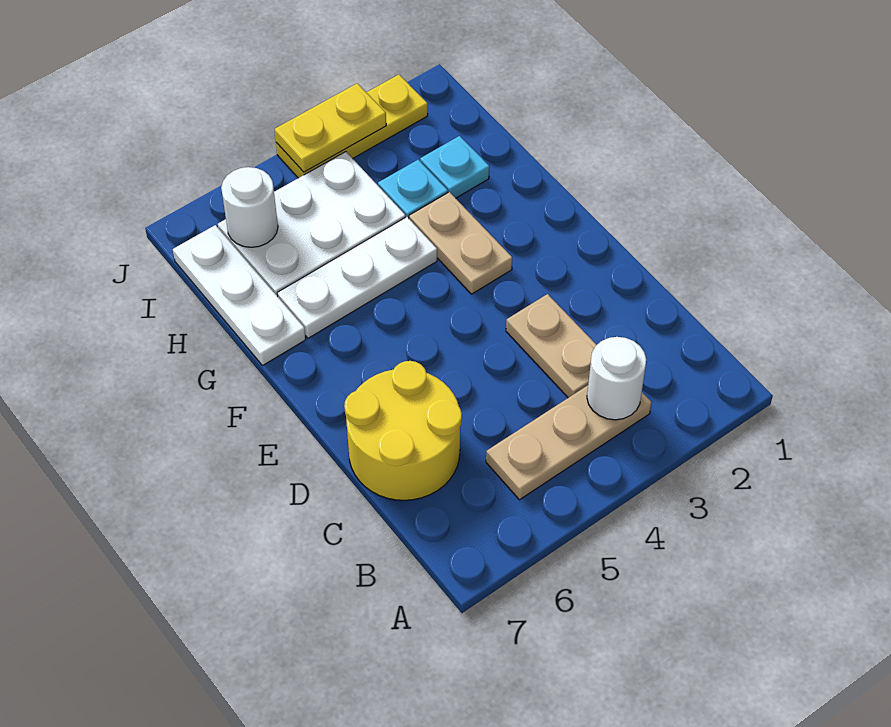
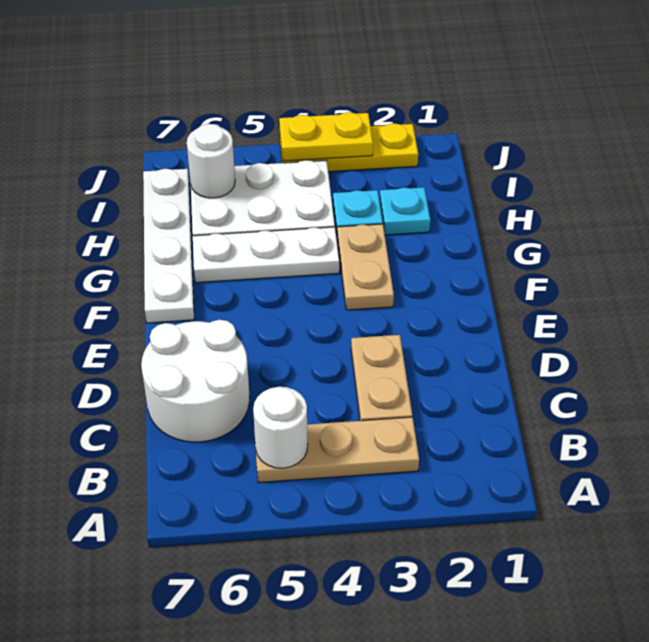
white 1x1 round brick [587,337,646,420] -> white 1x1 round brick moved to [253,387,308,468]
yellow 2x2 round brick [344,361,462,500] -> white 2x2 round brick [141,320,250,442]
white 1x3 plate [173,225,306,366] -> white 1x4 plate [143,169,194,323]

